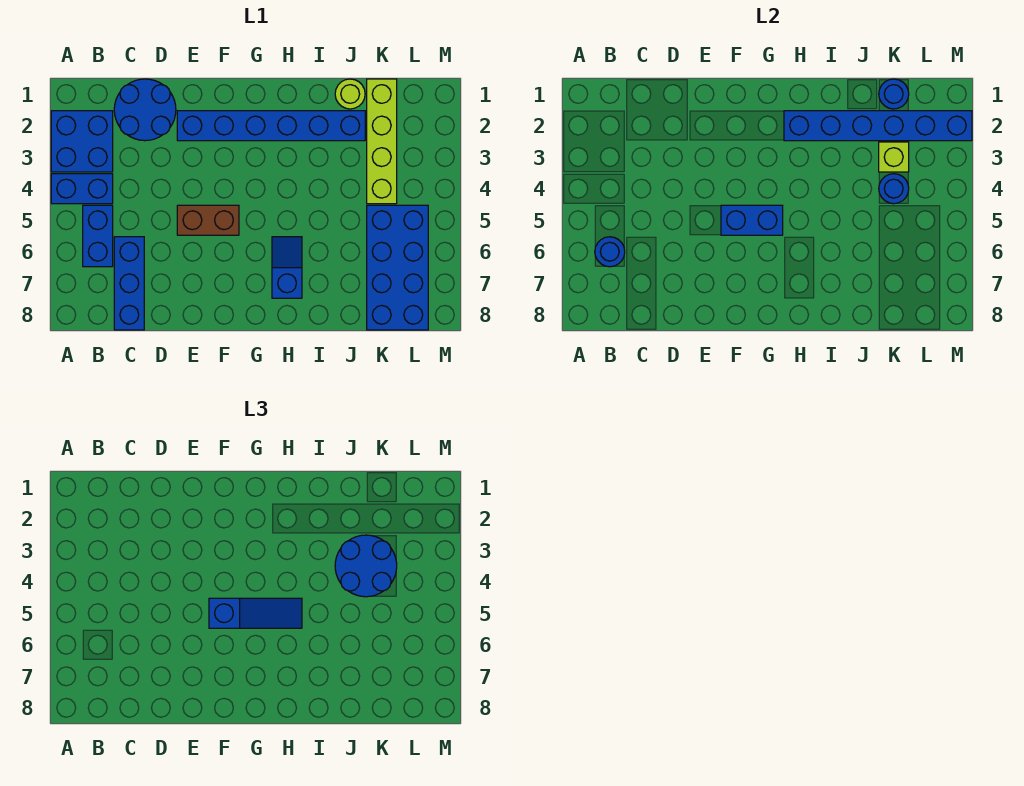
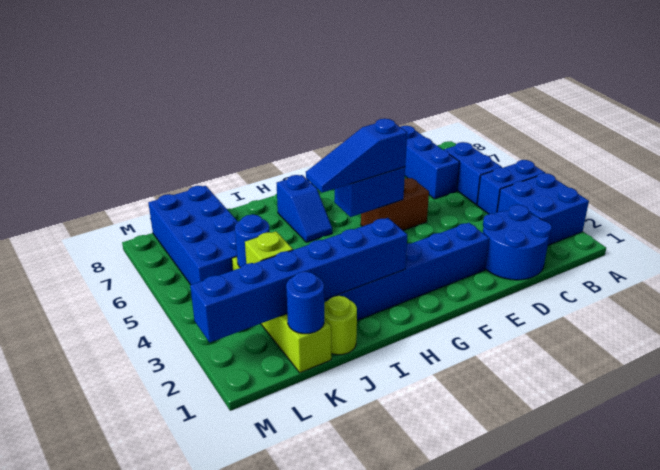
blue 1x1 round brick [595,237,625,267] -> none
blue 2x2 round brick [335,535,397,597] -> none

